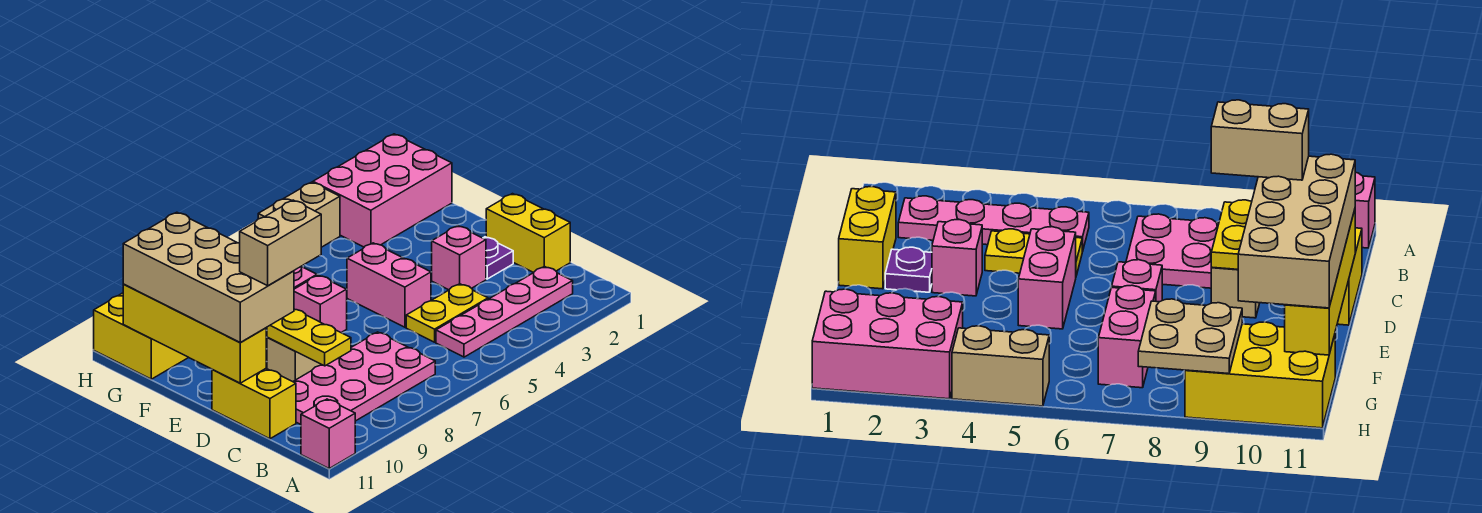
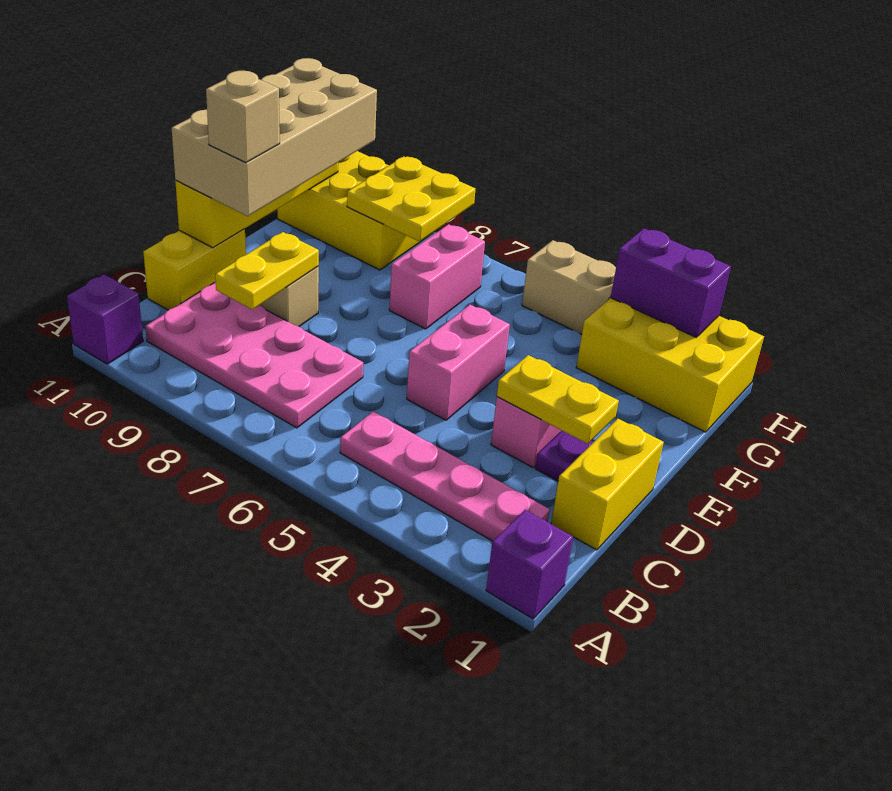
none -> purple 1x1 brick [486,510,573,619]
pink 1x1 brick [301,399,355,468] -> purple 1x1 brick [67,274,143,364]
yellow 1x2 plate [406,284,488,342] -> yellow 1x2 plate moved to [497,355,619,444]
tan 1x2 brick [240,200,321,286] -> tan 1x1 brick [206,71,280,163]
pink 1x1 brick [294,275,347,332] -> none
pink 2x3 brick [313,134,452,247] -> yellow 2x3 brick [576,298,764,432]
tan 2x2 plate [1138,299,1242,374] -> yellow 2x2 plate [347,157,475,242]
none -> purple 1x2 brick [611,228,731,337]

